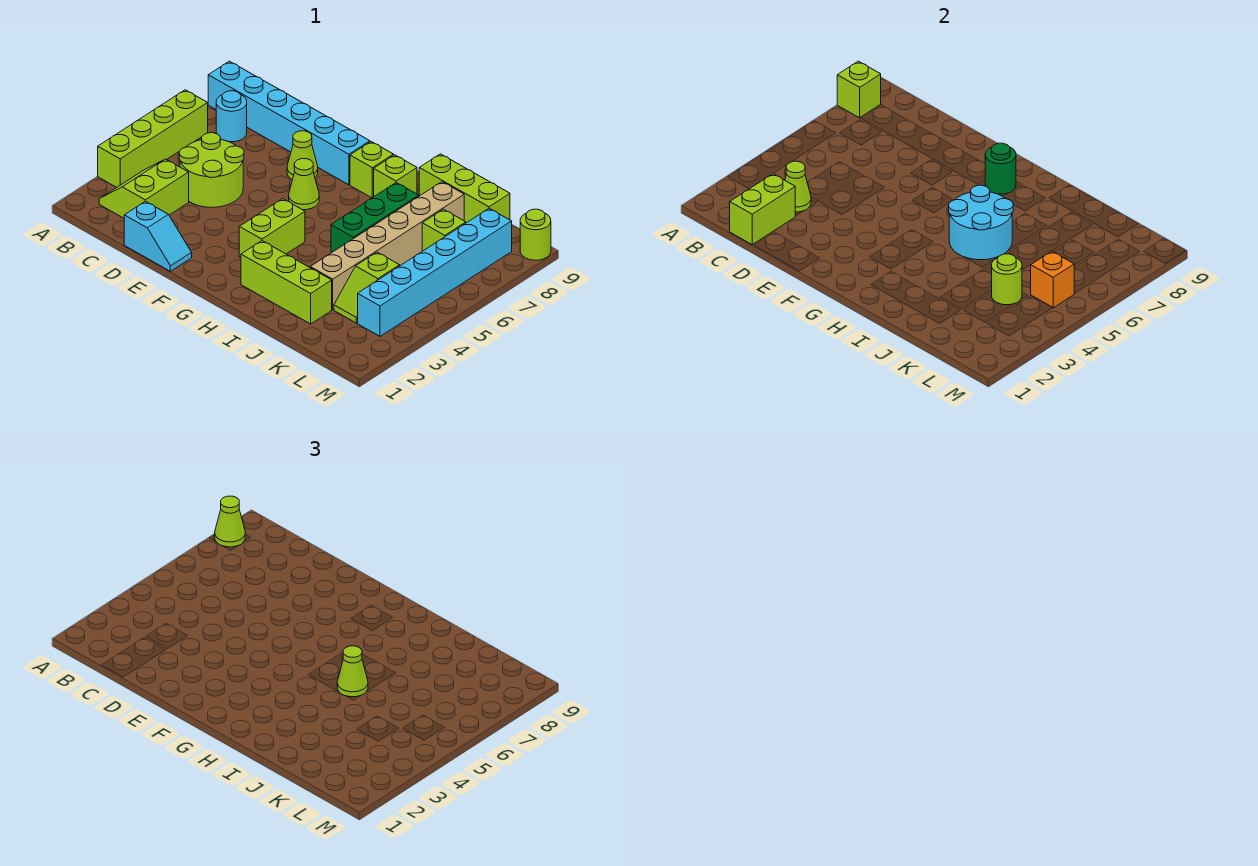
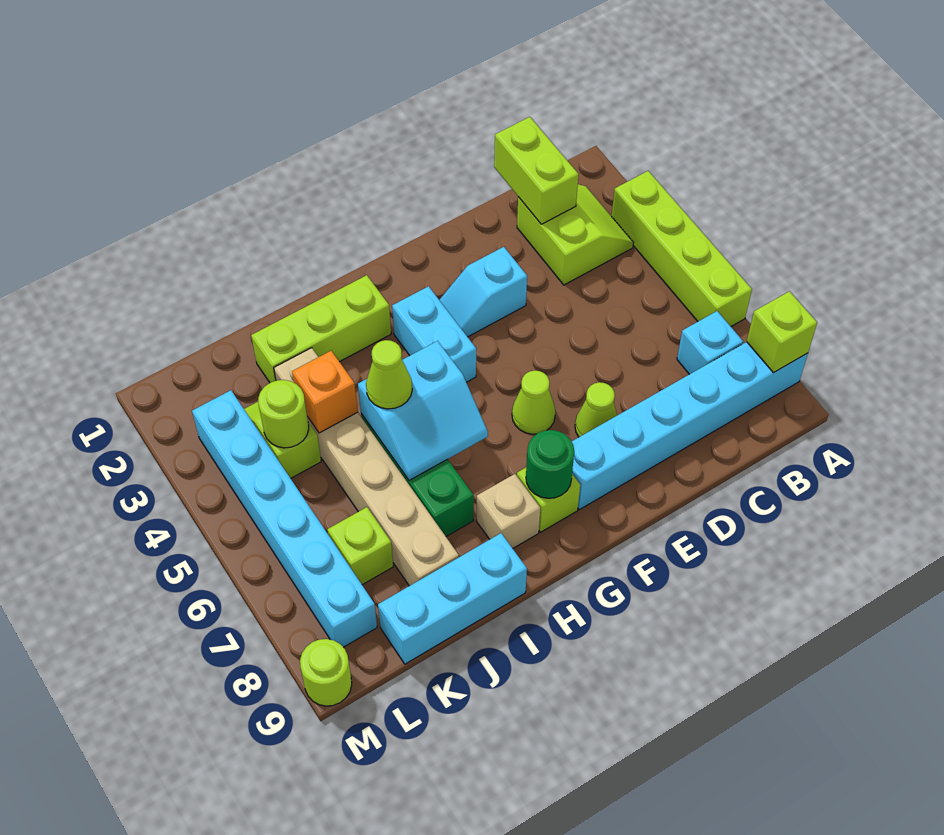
lime 1x1 cone [215,496,245,547] -> none
cyan 1x1 round brick [216,91,247,142] -> cyan 1x1 brick [677,311,743,374]
lime 1x1 cone [785,161,811,212] -> none
lime 2x2 round brick [179,133,244,207] -> none
cyan 1x2 slope [124,201,192,271] -> cyan 1x2 slope moved to [440,247,527,337]
lime 1x2 brick [239,199,305,258] -> cyan 1x2 brick [392,286,476,382]
cyan 2x2 round brick [949,185,1013,260] -> cyan 2x2 slope [358,341,488,480]
lime 1x1 brick [374,155,417,196] -> tan 1x1 brick [477,474,540,548]
lime 1x3 brick [419,154,510,223] -> cyan 1x3 brick [378,533,527,664]
orange 1x1 brick [1031,251,1074,308] -> orange 1x1 brick moved to [292,351,358,433]

